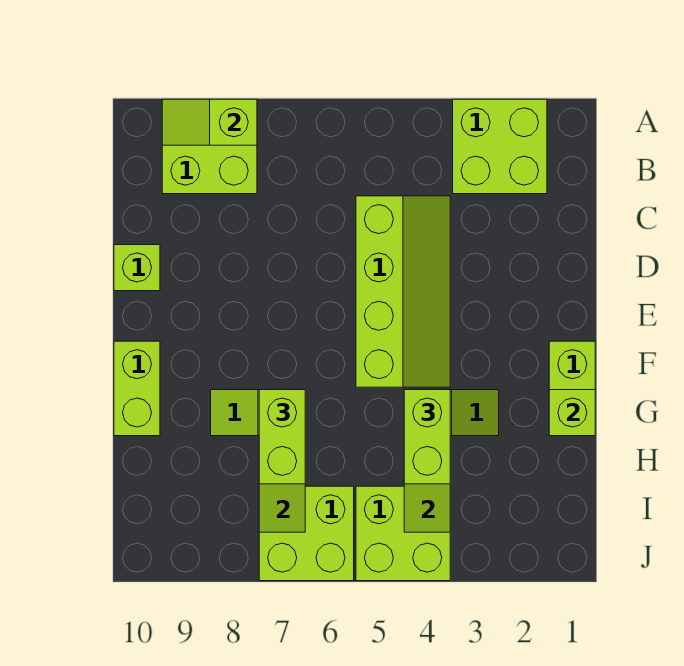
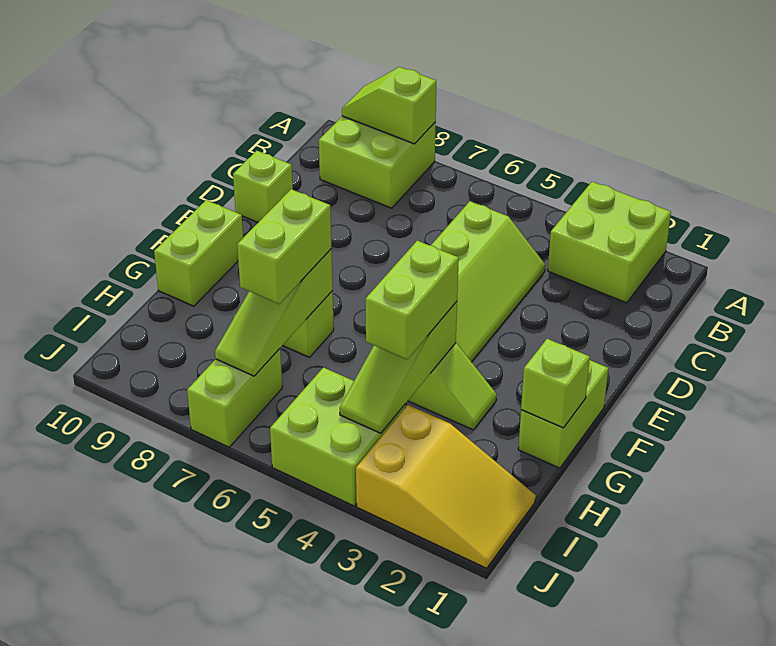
none -> yellow 2x3 slope [356,405,536,568]
lime 2x2 brick [259,486,354,581] -> lime 1x2 brick [187,349,282,447]

